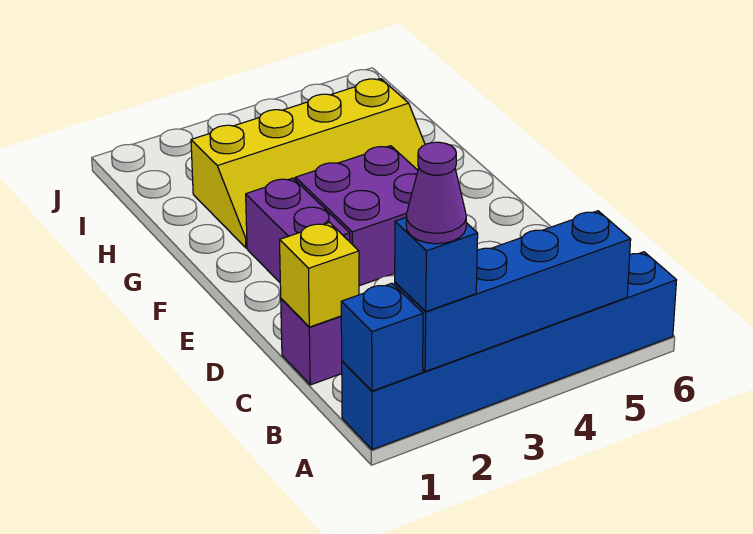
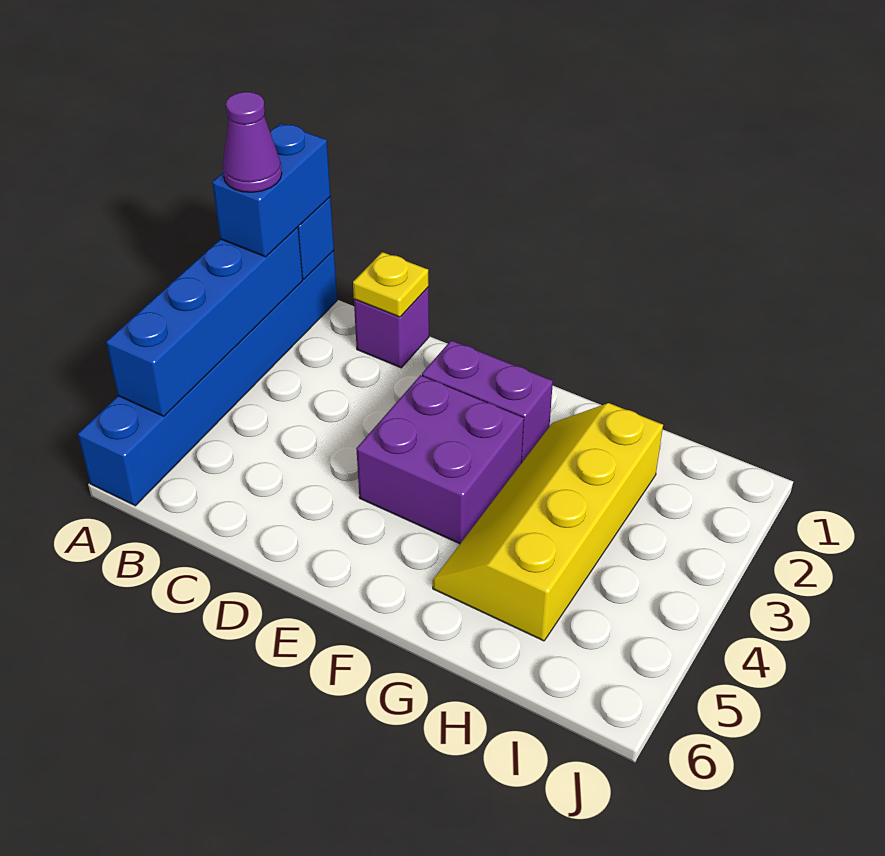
blue 1x1 brick [395,218,478,312] -> blue 1x2 brick [212,123,330,257]
yellow 1x1 brick [280,222,359,327] -> yellow 1x1 plate [353,252,429,317]

